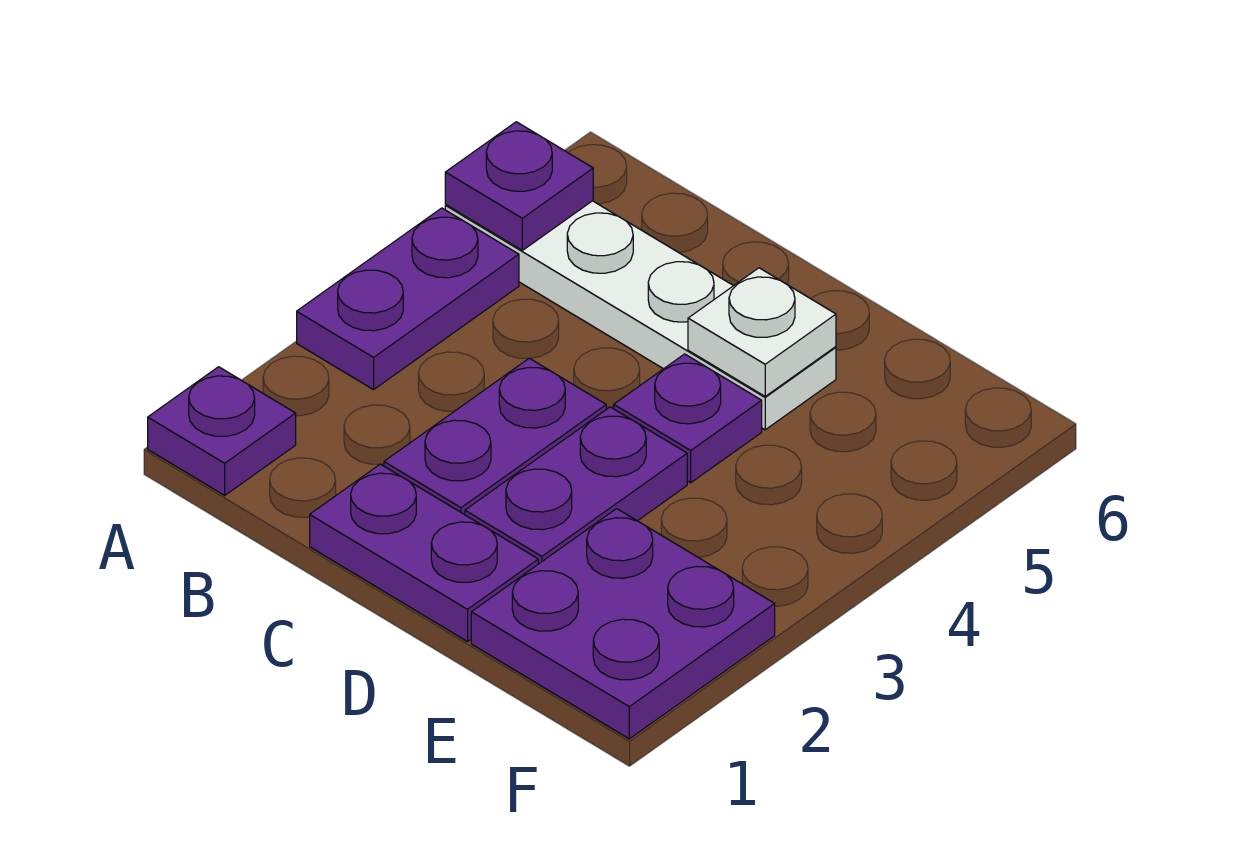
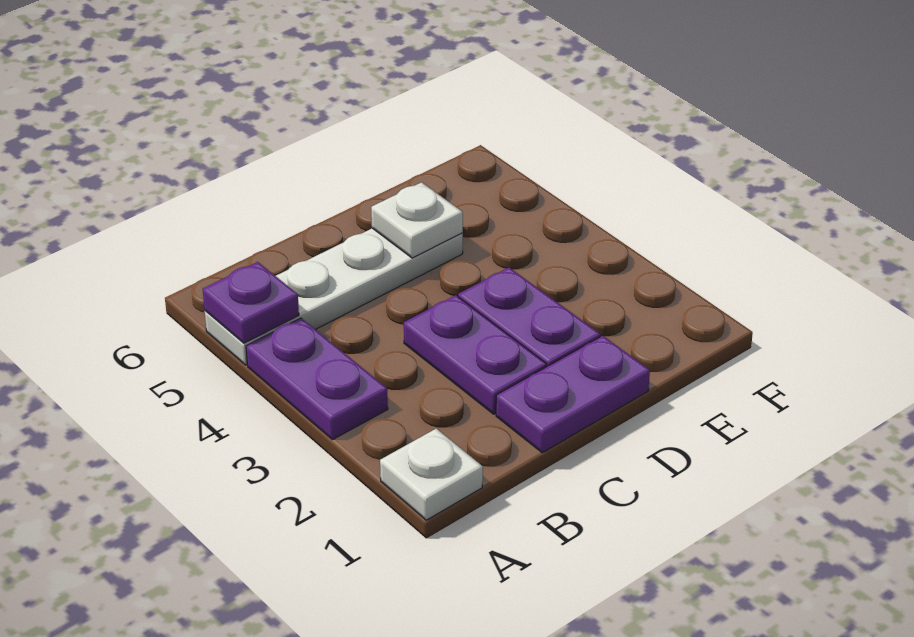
purple 1x1 plate [148,367,296,495] -> white 1x1 plate [380,429,483,520]
purple 1x1 plate [614,354,762,483] -> none
purple 2x2 plate [471,509,775,739] -> none

